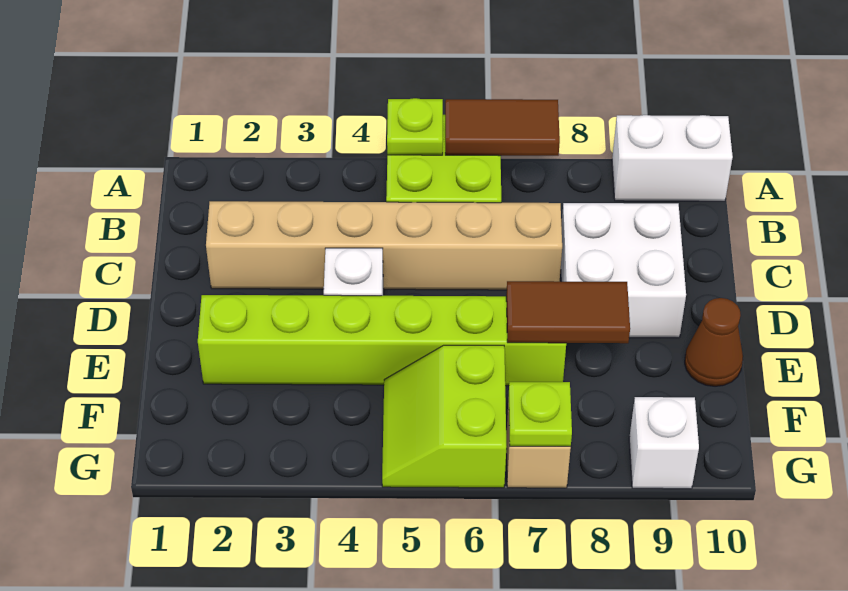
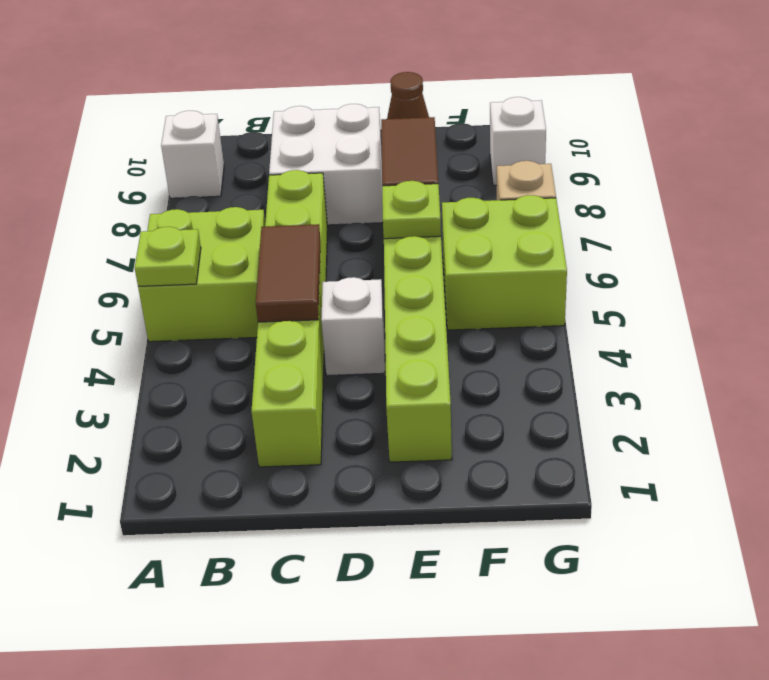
brown 1x2 tile [445,99,560,156] -> brown 1x2 tile moved to [256,224,321,322]
white 1x2 brick [612,115,733,201] -> white 1x1 brick [161,111,224,198]
tan 1x6 brick [206,201,562,290] -> lime 1x6 brick [251,170,328,467]
lime 2x2 slope [382,345,506,488] -> lime 2x2 brick [442,195,567,330]
lime 1x1 plate [509,382,572,446] -> lime 1x1 plate moved to [382,181,441,239]

